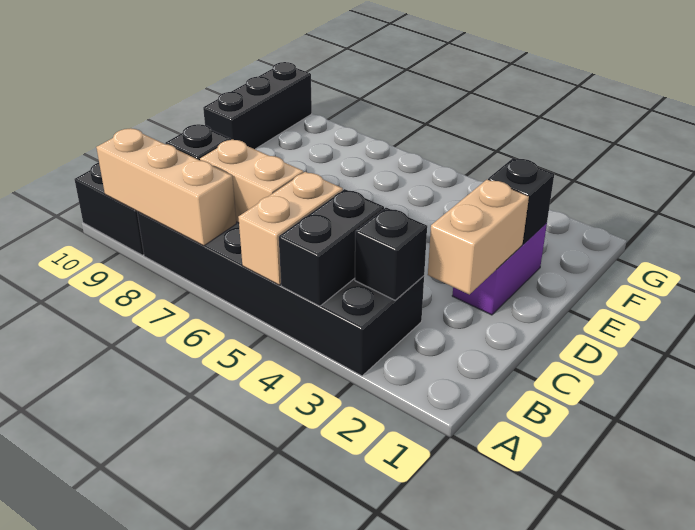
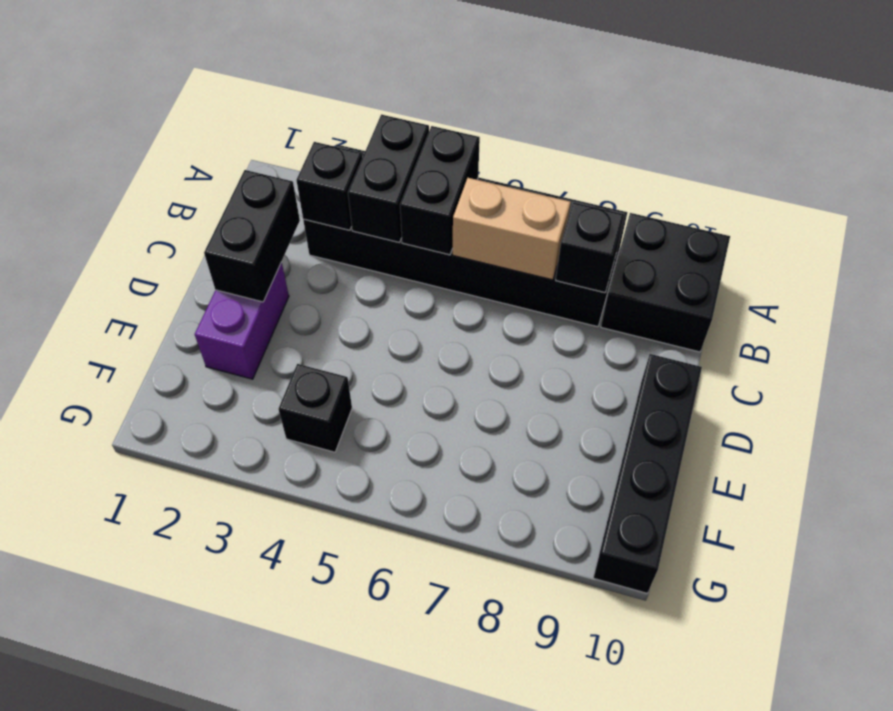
tan 1x2 brick [238,172,343,285] -> black 1x2 brick [400,126,480,255]
tan 1x3 brick [96,129,236,246] -> none
tan 1x2 brick [428,180,529,295] -> black 1x2 brick [204,170,300,302]
black 1x1 brick [488,158,554,244] -> black 1x1 brick moved to [278,364,352,452]
black 1x3 brick [203,62,312,149] -> black 1x4 brick [593,354,702,593]

